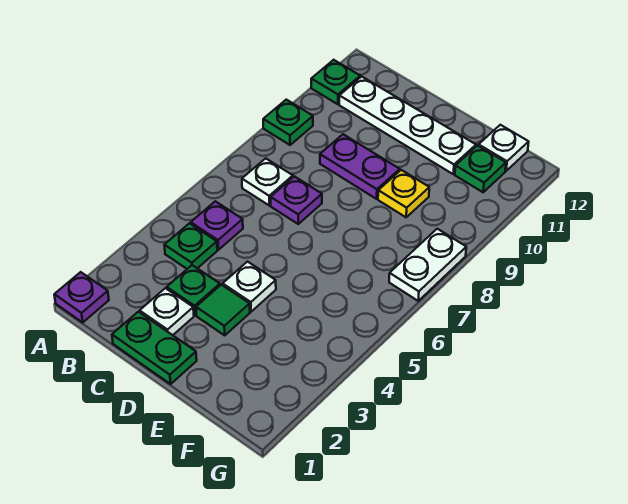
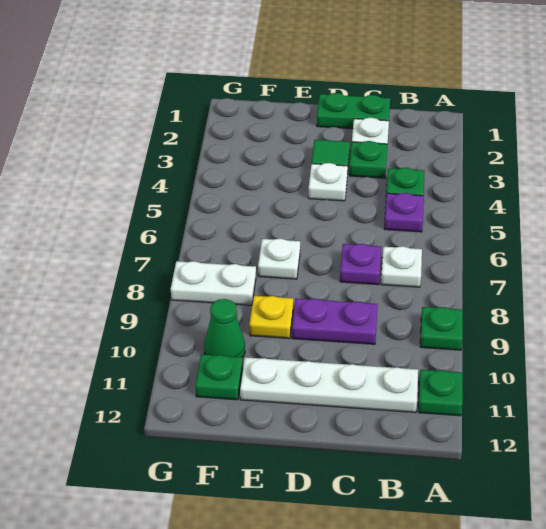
purple 1x1 plate [54,272,109,322] -> none
none -> green 1x1 cone [204,299,245,358]
white 1x1 plate [479,125,529,171] -> white 1x1 plate moved to [258,239,300,279]
white 1x2 plate [389,229,466,301] -> white 1x2 plate turned to [171,261,256,305]

